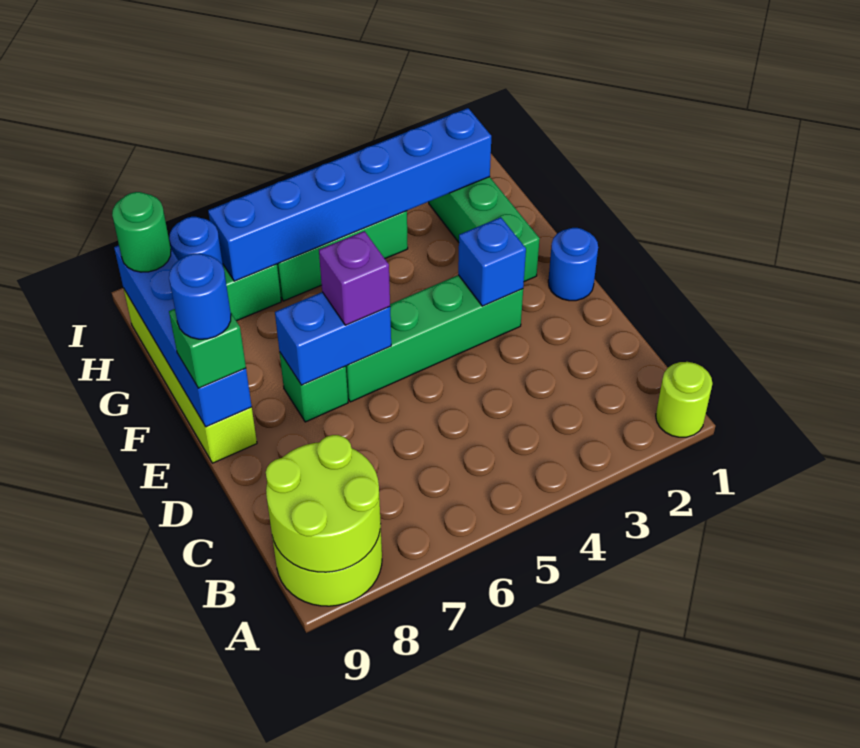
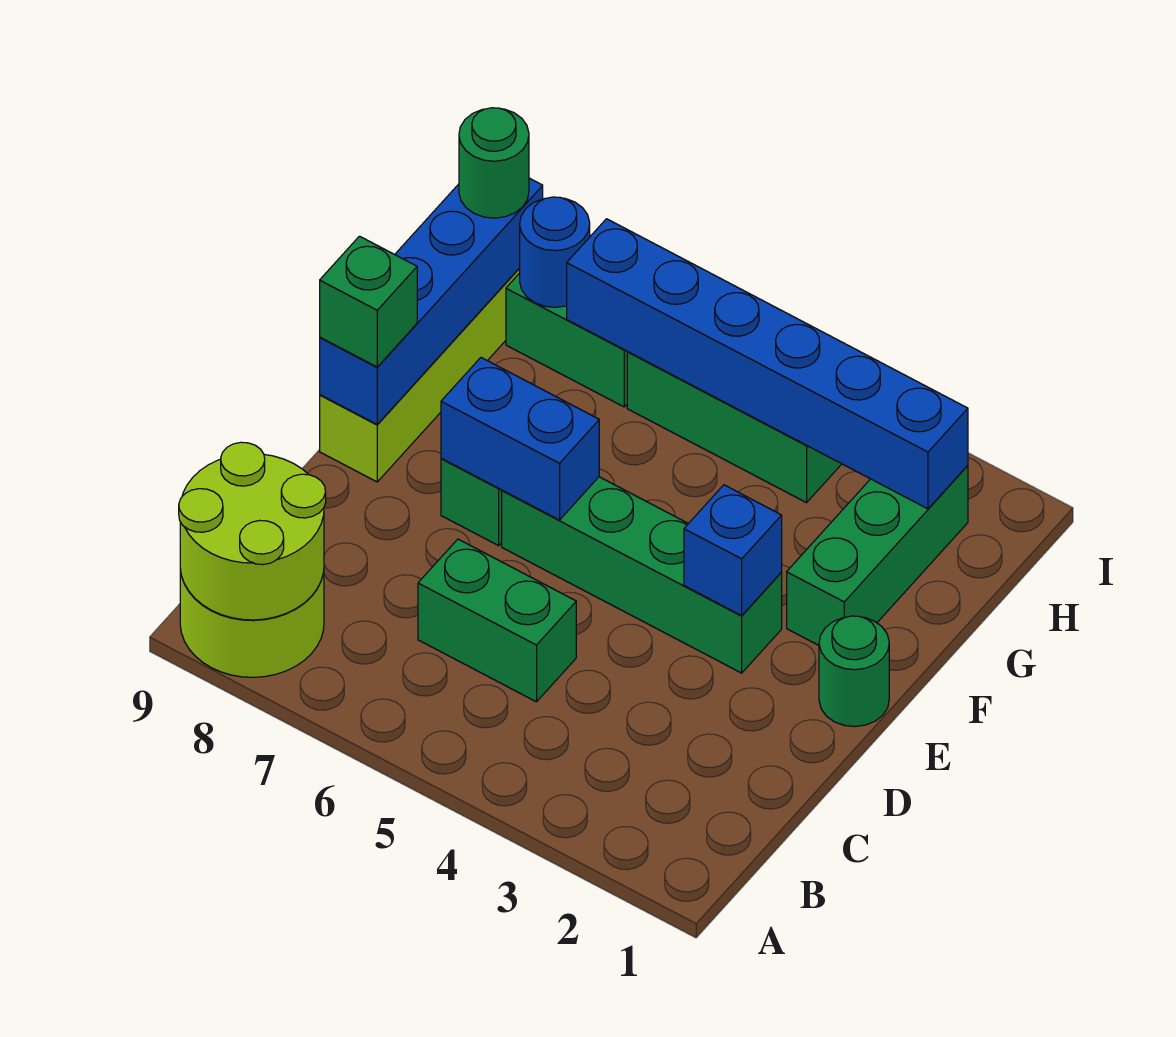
lime 1x1 round brick [656,362,712,437] -> none
none -> green 1x2 brick [418,539,576,702]
blue 1x1 round brick [548,228,598,301] -> green 1x1 round brick [819,616,889,727]
purple 1x1 brick [319,231,390,325] -> none
blue 1x1 round brick [169,254,231,339] -> none

